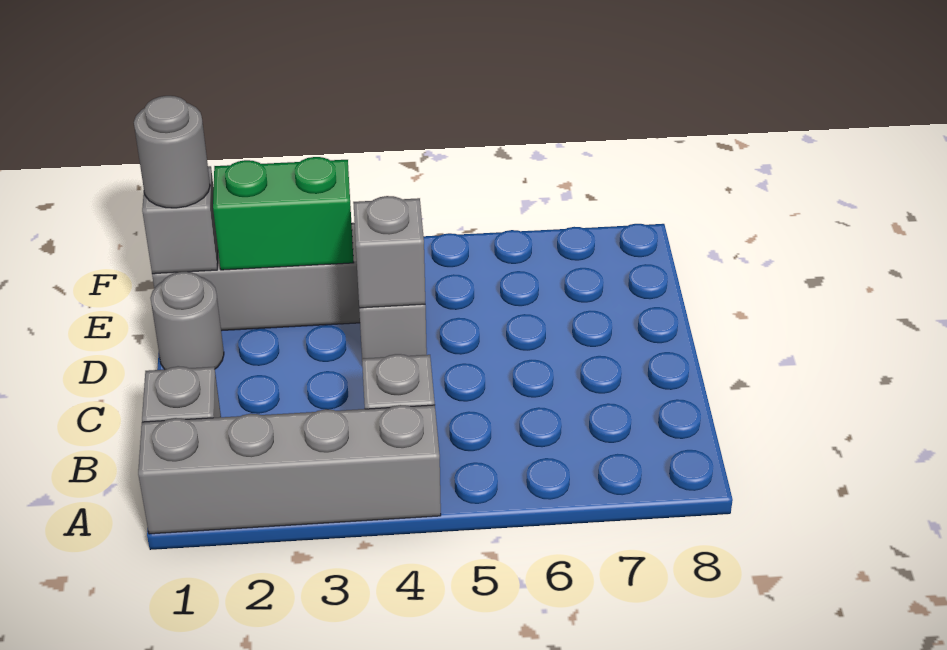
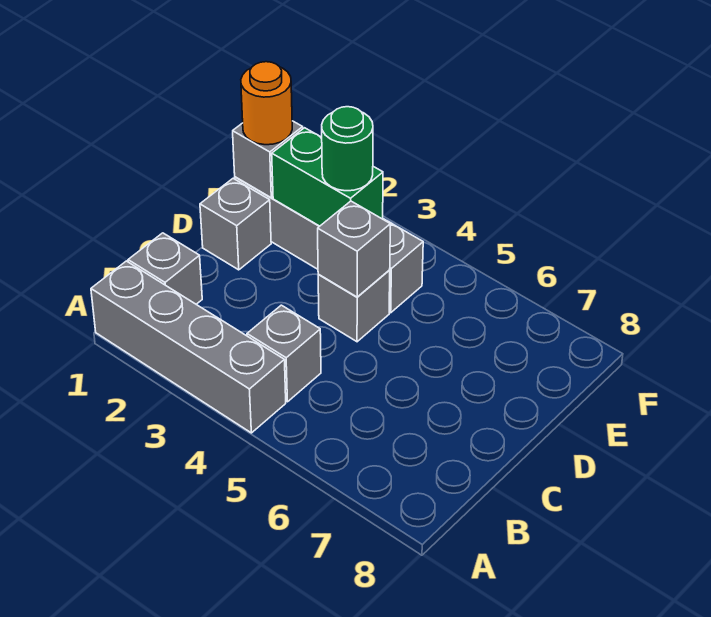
grey 1x1 round brick [151,272,224,370] -> grey 1x1 brick [200,178,271,270]
grey 1x1 round brick [134,96,210,208] -> orange 1x1 round brick [241,62,292,145]
none -> green 1x1 round brick [322,107,373,191]

